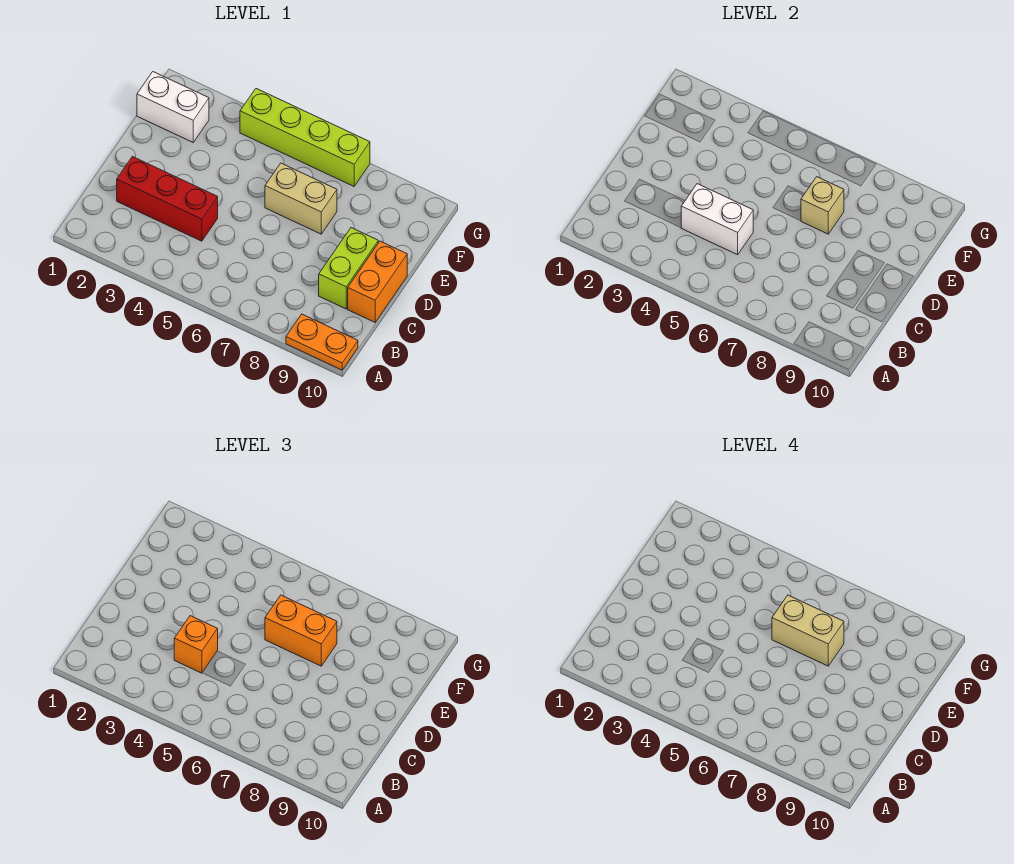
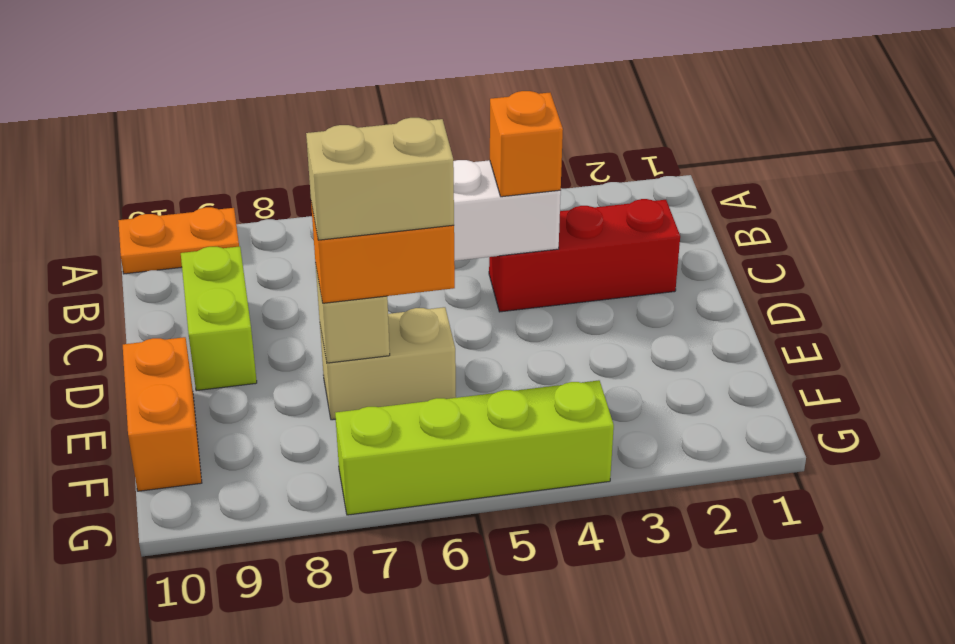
orange 1x2 brick [348,241,407,322] -> orange 1x2 brick moved to [123,337,202,491]
white 1x2 brick [137,72,209,142] -> none

